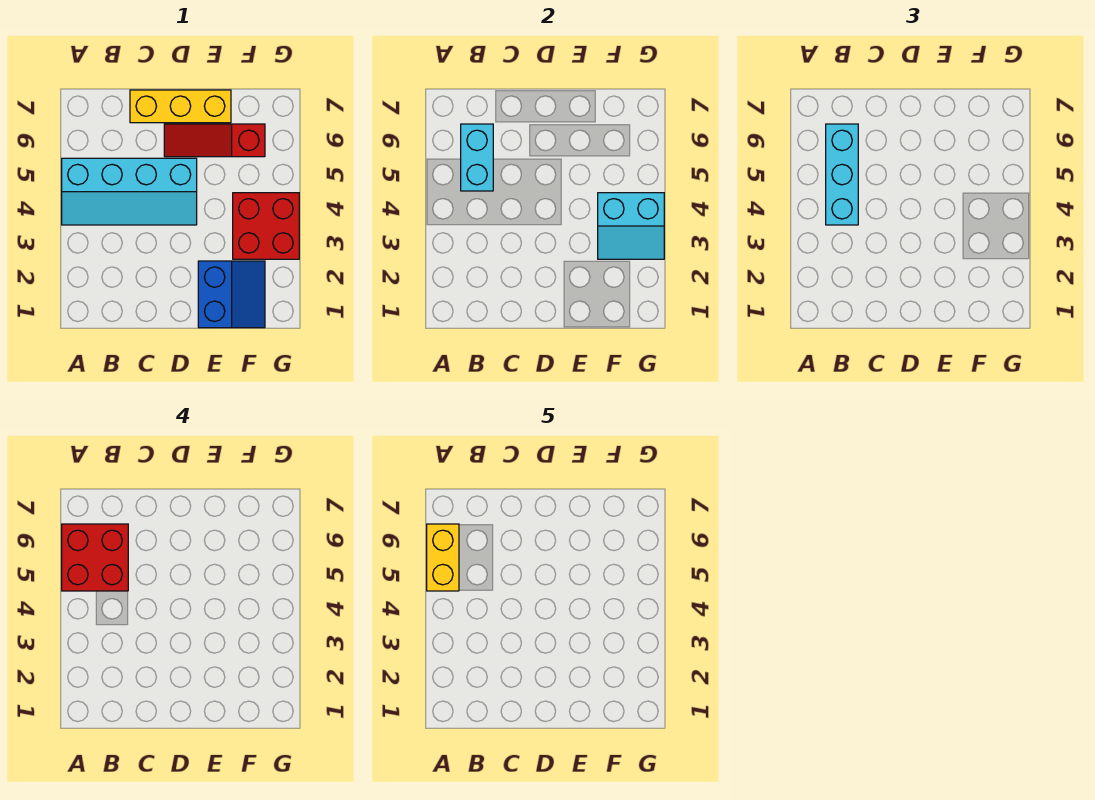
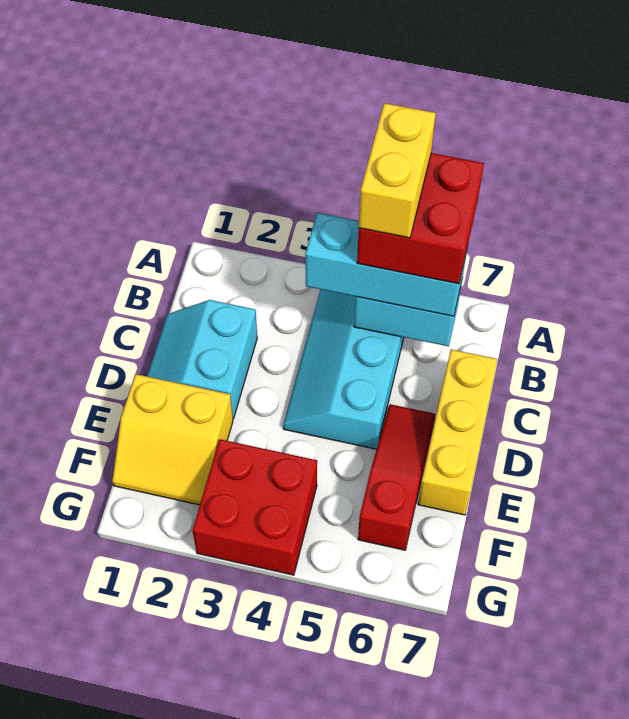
yellow 1x2 brick [427,524,459,591] -> yellow 1x2 brick turned to [359,103,436,238]
blue 2x2 slope [198,261,265,328] -> yellow 2x2 slope [112,374,233,505]
cyan 2x2 slope [598,193,664,259] -> cyan 2x2 slope moved to [147,300,257,419]

